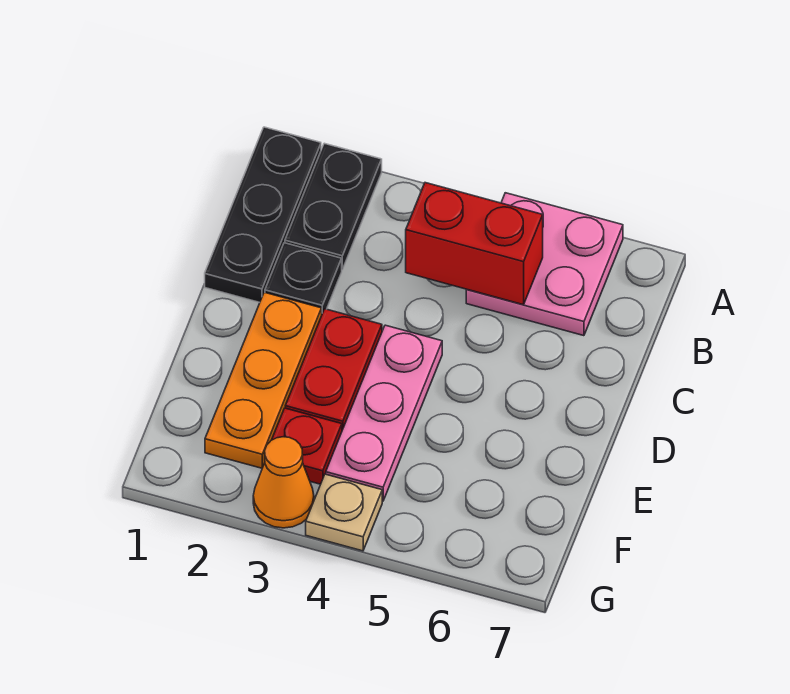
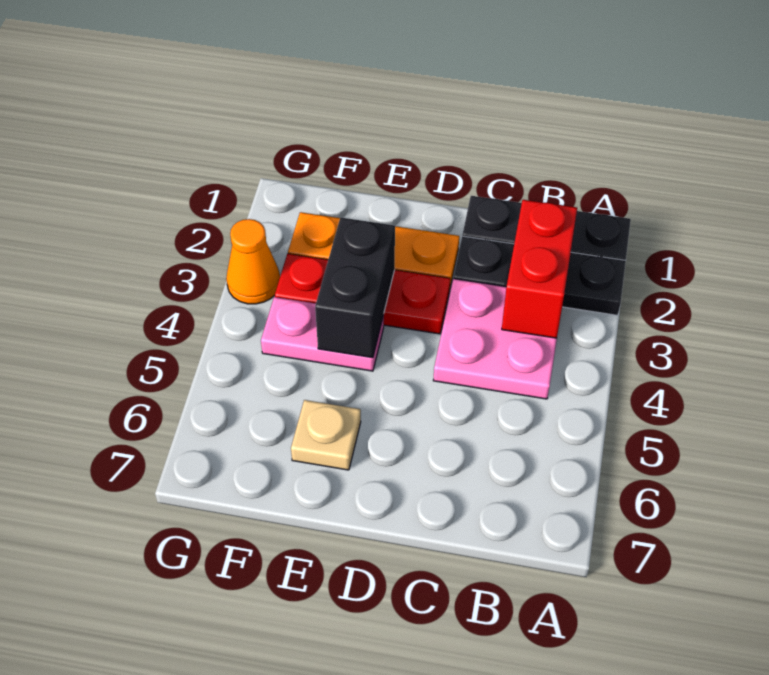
pink 2x2 plate [466,193,623,336] -> pink 2x2 plate moved to [433,279,557,399]
red 1x2 brick [406,183,543,305] -> red 1x2 brick moved to [502,200,577,338]
pink 1x3 plate [326,325,442,501] -> pink 1x2 plate [261,297,384,371]
none -> black 1x2 brick [315,218,395,358]
tan 1x1 plate [306,474,382,551] -> tan 1x1 plate moved to [291,400,361,470]

